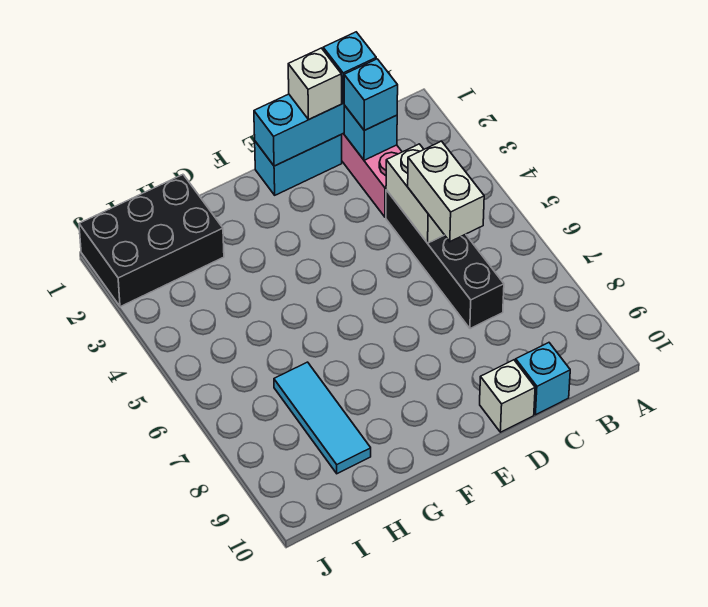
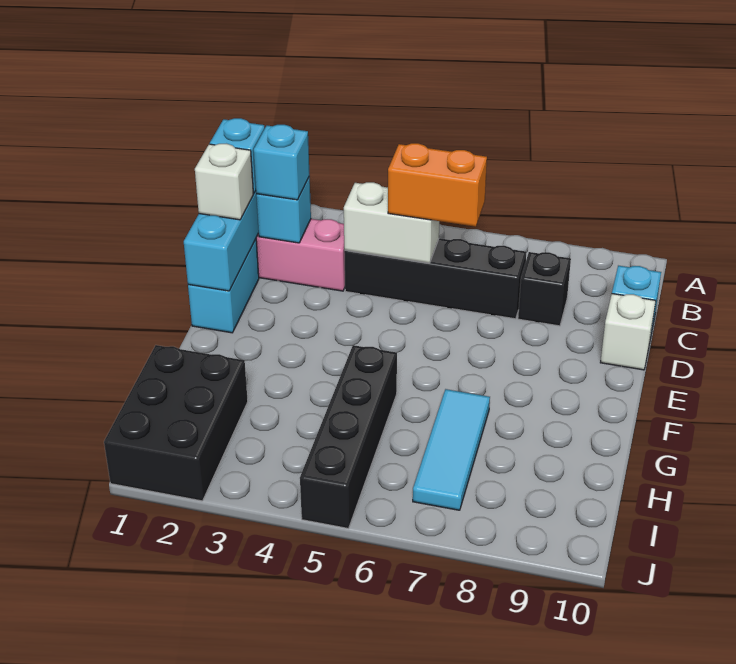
white 1x2 brick [408,141,484,242] -> orange 1x2 brick [388,143,487,227]
none -> black 1x1 brick [518,252,571,326]
none -> black 1x4 brick [300,345,397,528]
cyan 1x3 tile [274,362,371,474] -> cyan 1x3 tile turned to [413,389,490,510]

